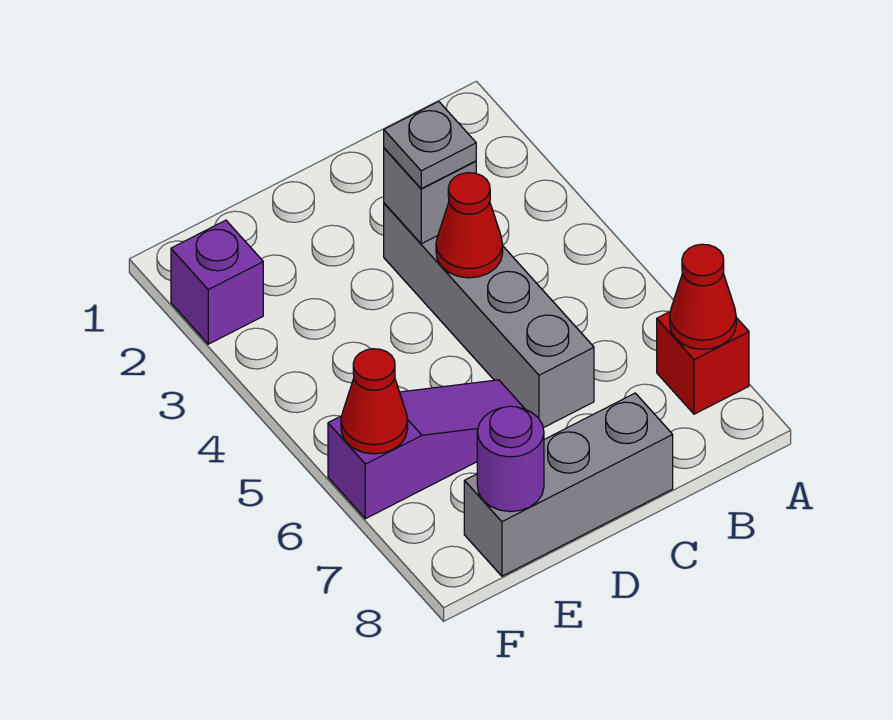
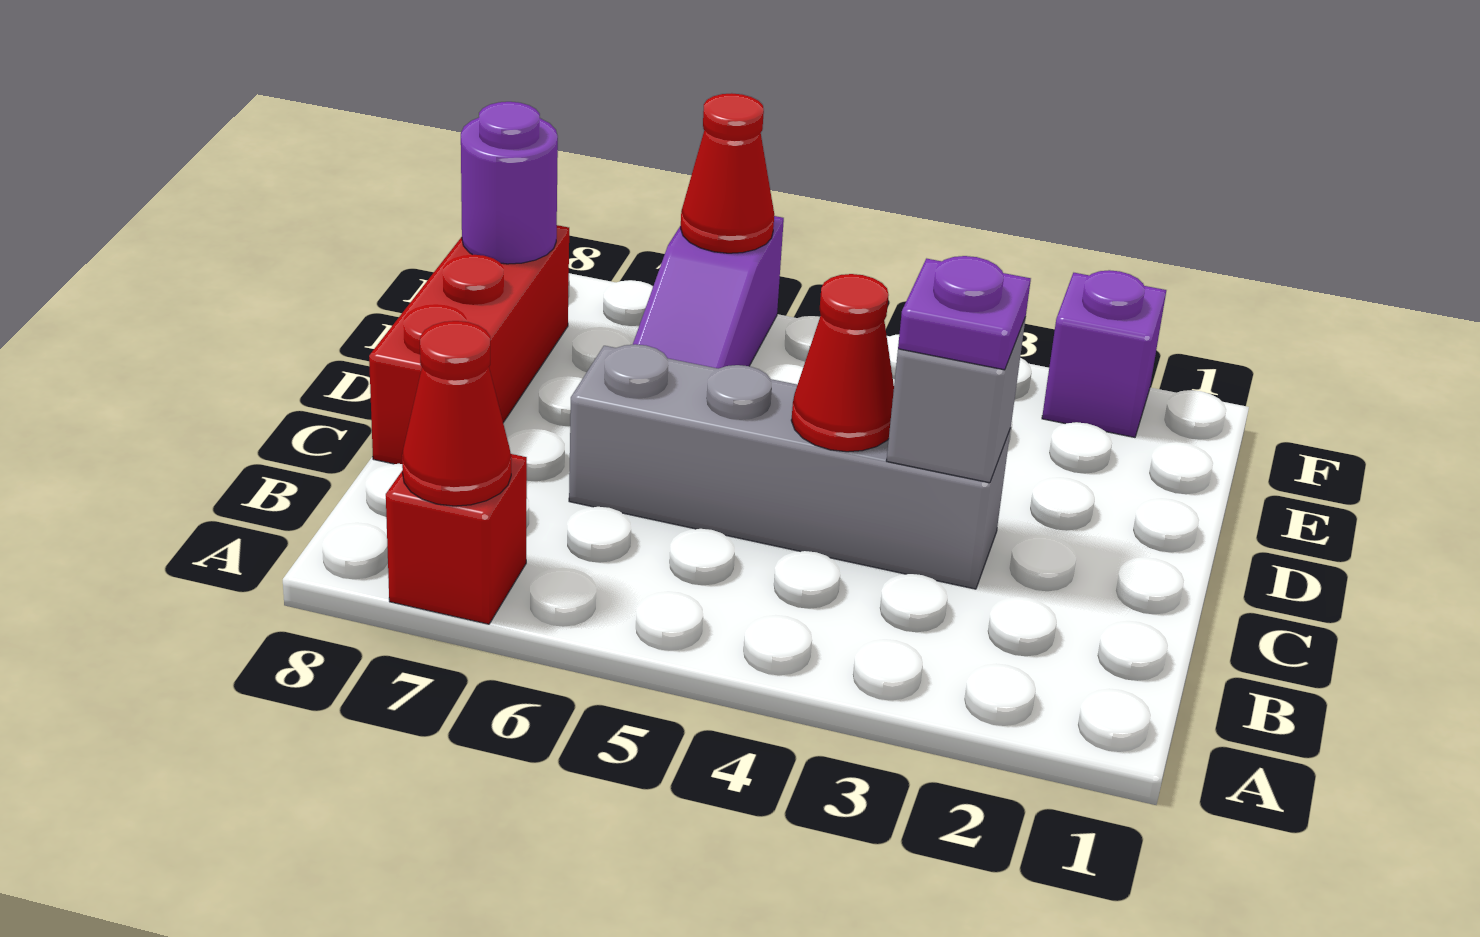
grey 1x1 plate [384,102,476,189] -> purple 1x1 plate [898,256,1031,370]
grey 1x3 brick [464,393,673,576] -> red 1x3 brick [369,225,569,464]

